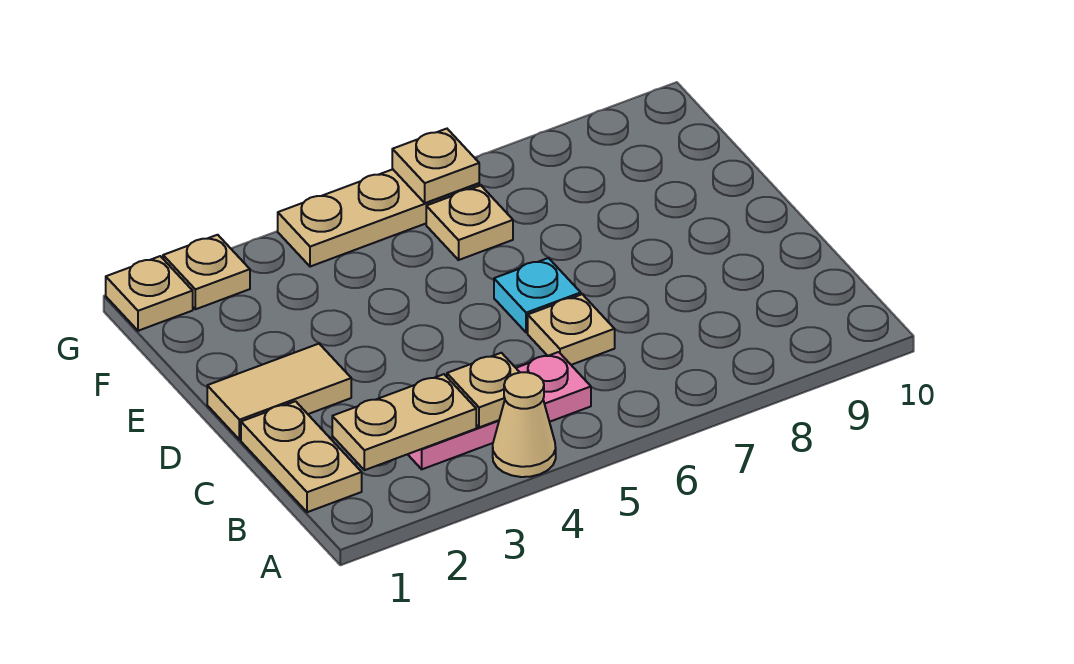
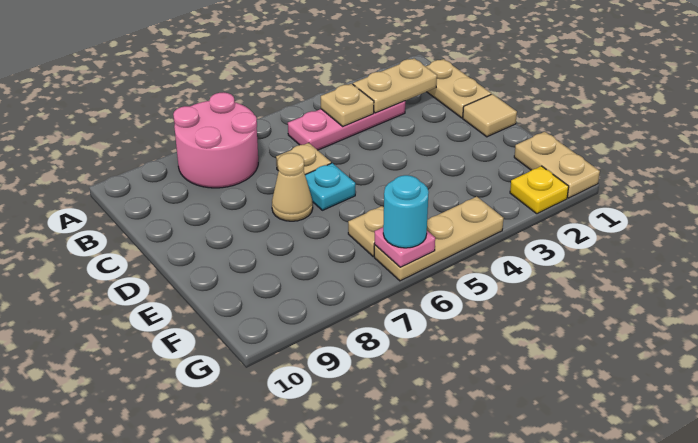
tan 1x1 cone [493,372,556,477] -> tan 1x1 cone moved to [272,153,313,221]
none -> pink 2x2 round brick [173,92,258,188]
tan 1x2 tile [207,344,351,440] -> tan 1x1 tile [463,94,517,137]
tan 1x1 plate [106,256,193,331] -> tan 1x2 plate [514,132,600,198]
tan 1x1 plate [163,235,250,309] -> yellow 1x1 plate [510,166,569,214]
tan 1x1 plate [392,129,479,203] -> pink 1x1 plate [374,227,435,267]
none -> cyan 1x1 round brick [383,175,429,248]

